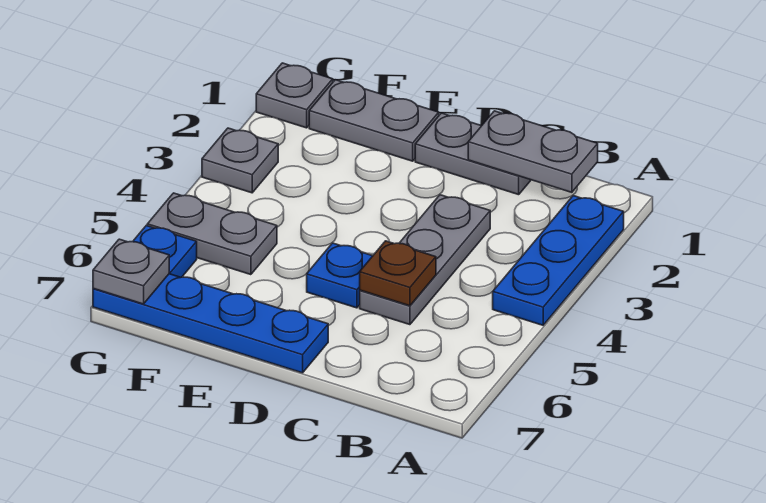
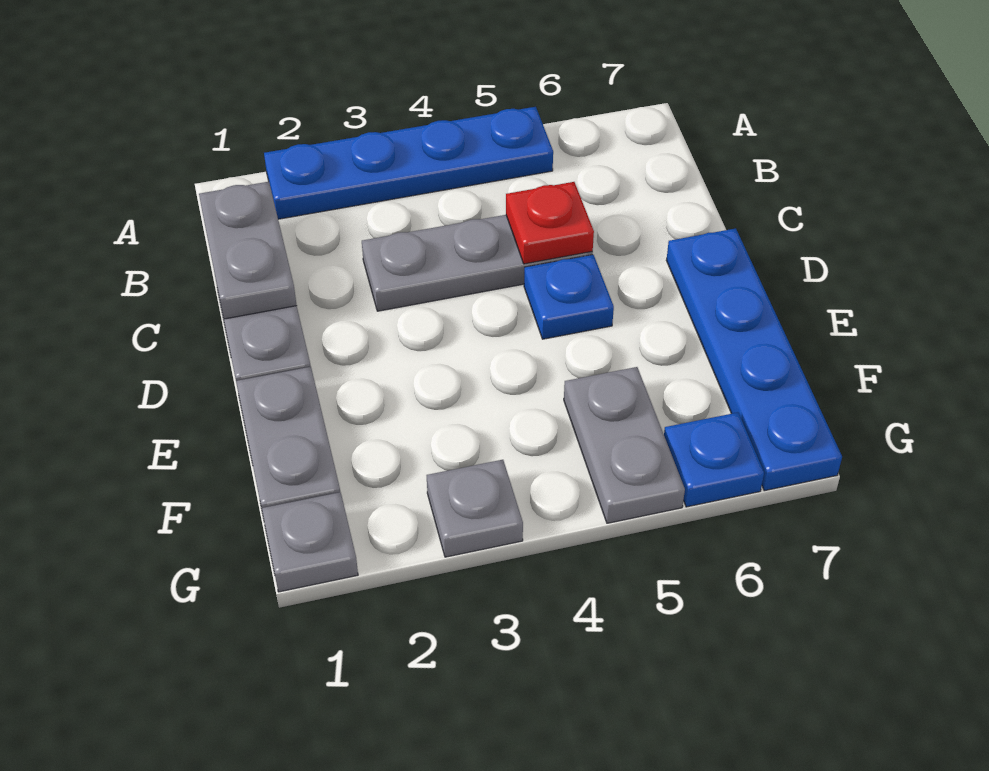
blue 1x3 plate [493,196,624,325] -> blue 1x4 plate [264,107,553,219]
brown 1x1 plate [360,241,436,306] -> red 1x1 plate [506,182,594,264]
grey 1x1 plate [93,239,169,304] -> none

